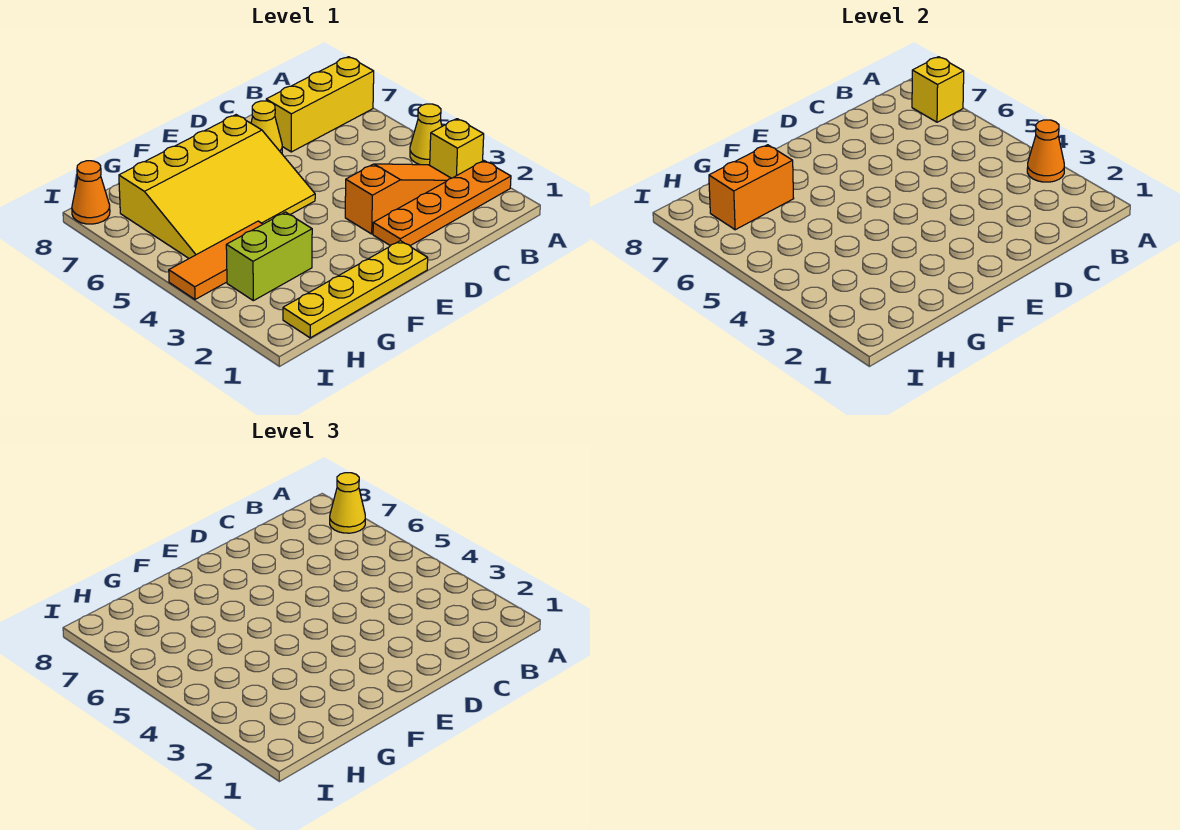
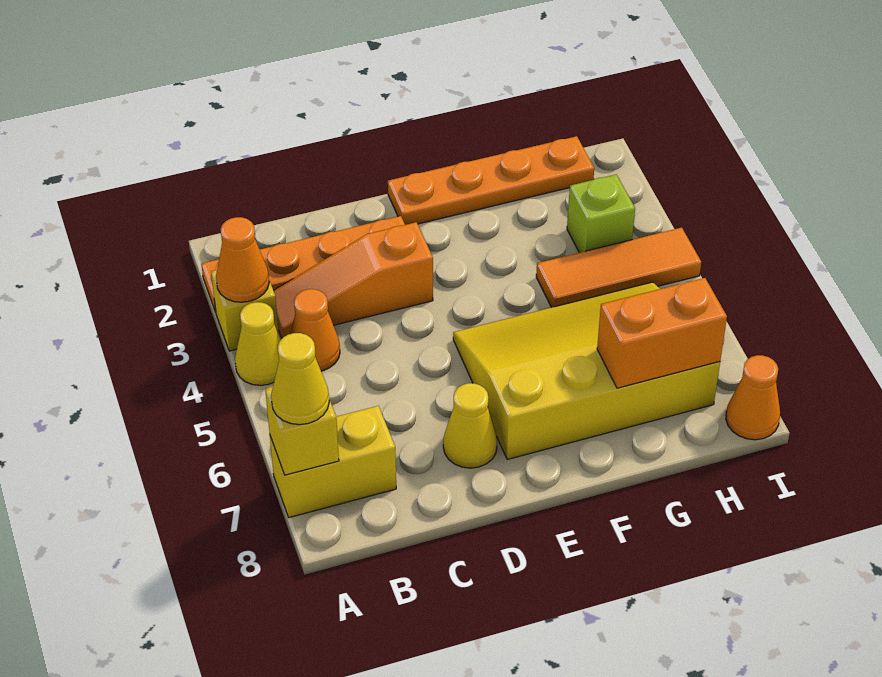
yellow 1x3 brick [266,57,374,152] -> yellow 1x2 brick [270,406,396,517]
none -> orange 1x1 cone [291,289,340,371]
yellow 1x4 plate [283,241,428,338] -> orange 1x4 plate [388,136,594,225]
lime 1x2 brick [226,212,312,301] -> lime 1x1 brick [567,174,635,253]

